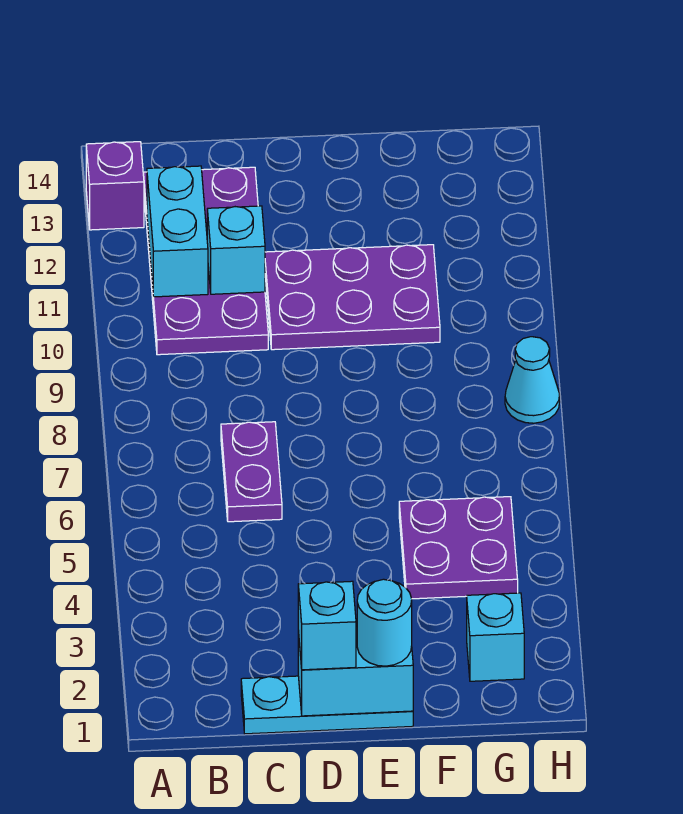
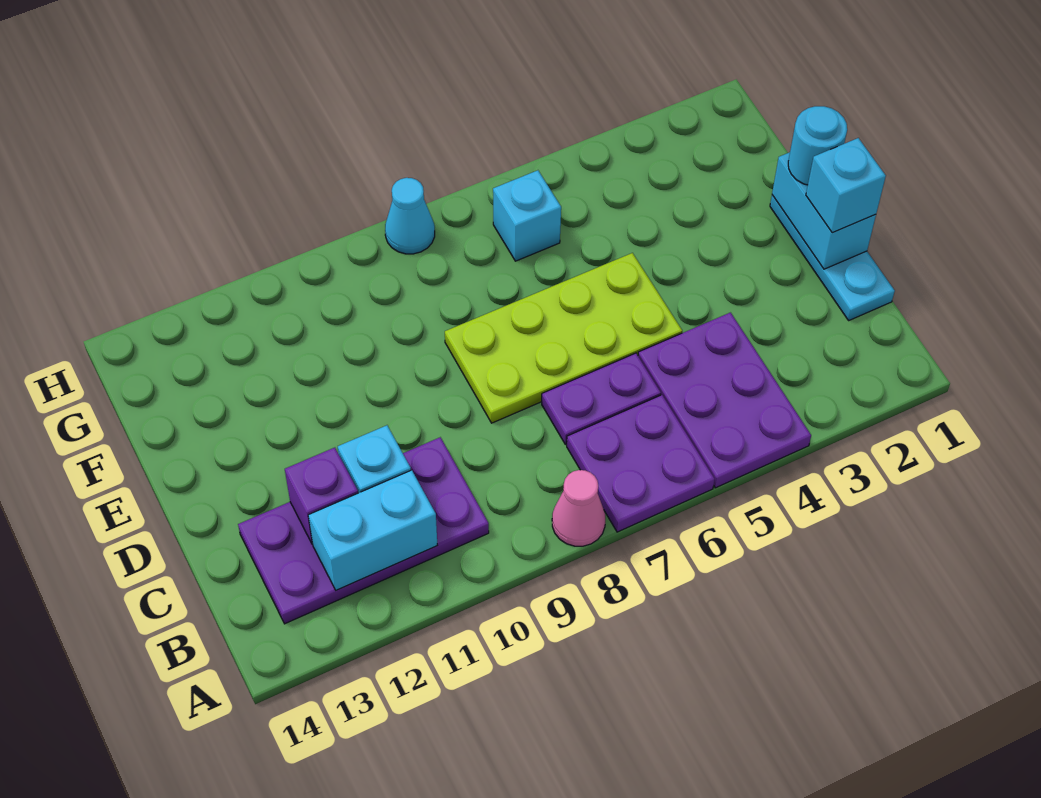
none -> pink 1x1 cone [552,470,605,546]
purple 1x1 brick [86,142,144,230] -> purple 1x1 brick moved to [285,448,358,544]
none -> lime 2x4 plate [445,253,682,423]
purple 2x3 plate [265,245,440,350] -> purple 2x3 plate moved to [638,313,811,488]
purple 2x2 plate [399,497,518,599] -> purple 2x2 plate moved to [567,395,715,532]
cyan 1x1 brick [467,593,524,681] -> cyan 1x1 brick moved to [493,170,561,261]

